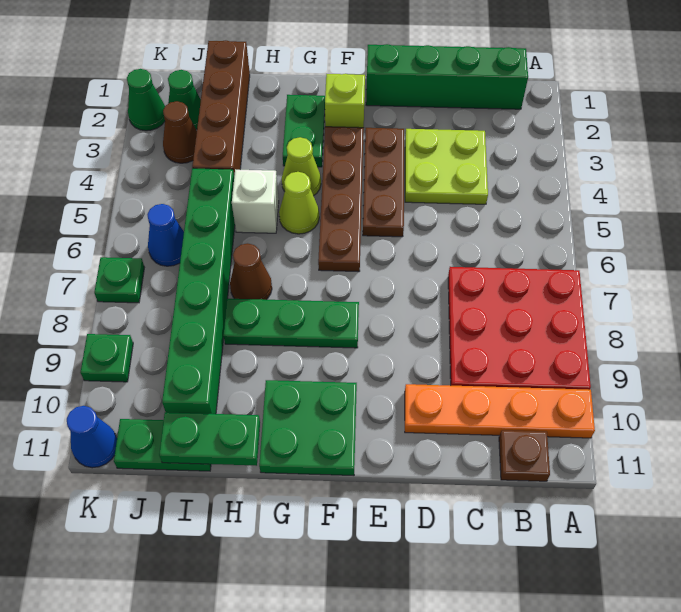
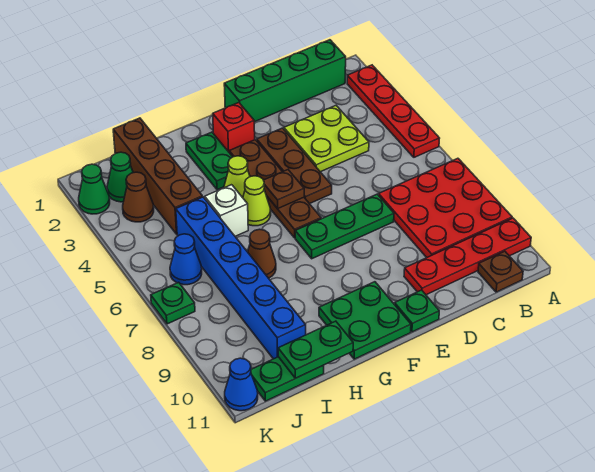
none -> red 1x4 plate [347,65,440,157]
orange 1x4 plate [405,384,595,438] -> red 1x4 plate [404,218,531,295]
lime 1x1 brick [325,74,365,128] -> red 1x1 brick [213,103,255,152]
none -> brown 1x1 plate [264,170,304,209]
green 1x3 plate [224,299,359,348] -> green 1x3 plate moved to [295,194,394,259]
green 1x6 brick [162,168,235,414] -> blue 1x6 brick [176,197,306,359]
green 1x1 plate [81,334,133,382] -> green 1x1 plate moved to [395,290,439,332]

